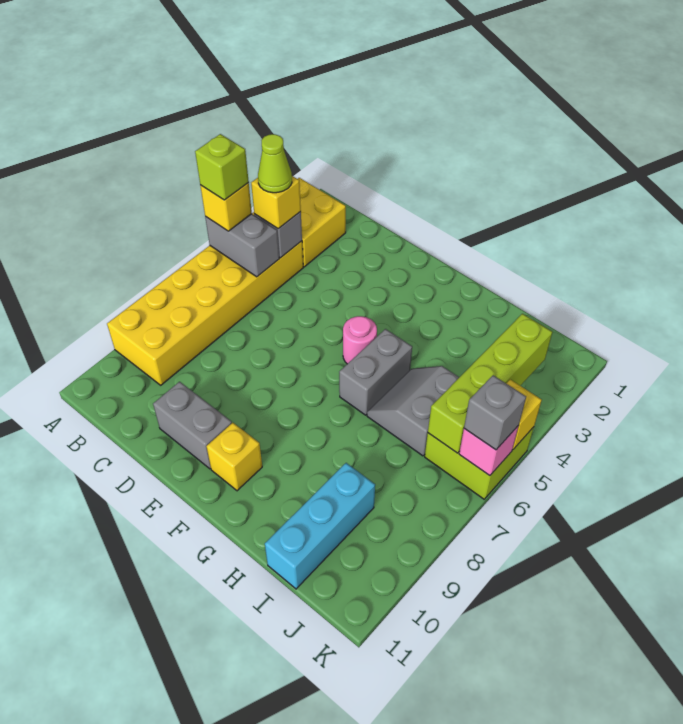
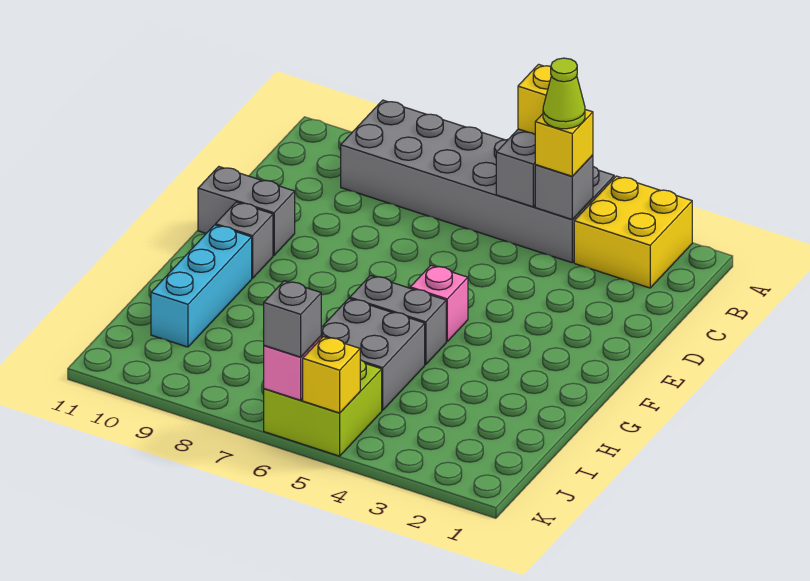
yellow 2x6 brick [107,212,303,385] -> grey 2x6 brick [341,100,614,263]
lime 1x1 brick [195,134,249,200] -> none
grey 1x2 brick [153,382,232,469] -> grey 1x2 brick turned to [198,167,295,255]
pink 1x1 round brick [343,316,377,364] -> pink 1x1 brick [410,265,468,342]
yellow 1x1 brick [206,423,262,491] -> grey 1x1 brick [216,202,273,278]
grey 2x2 slope [367,366,459,456] -> grey 2x2 brick [321,298,425,410]
cyan 1x3 brick [265,463,375,589] -> cyan 1x3 brick turned to [151,225,252,347]
lime 1x4 brick [428,314,552,453] -> none

